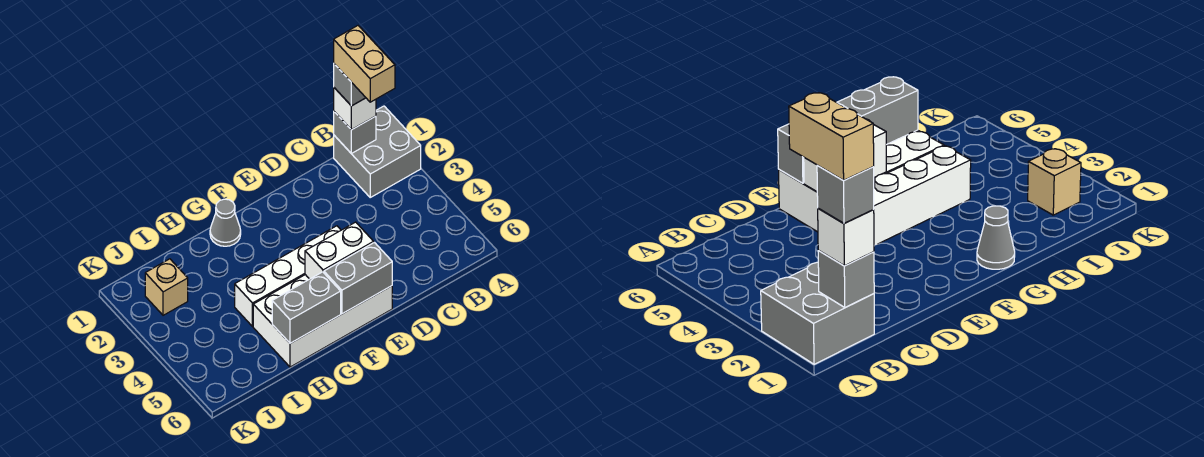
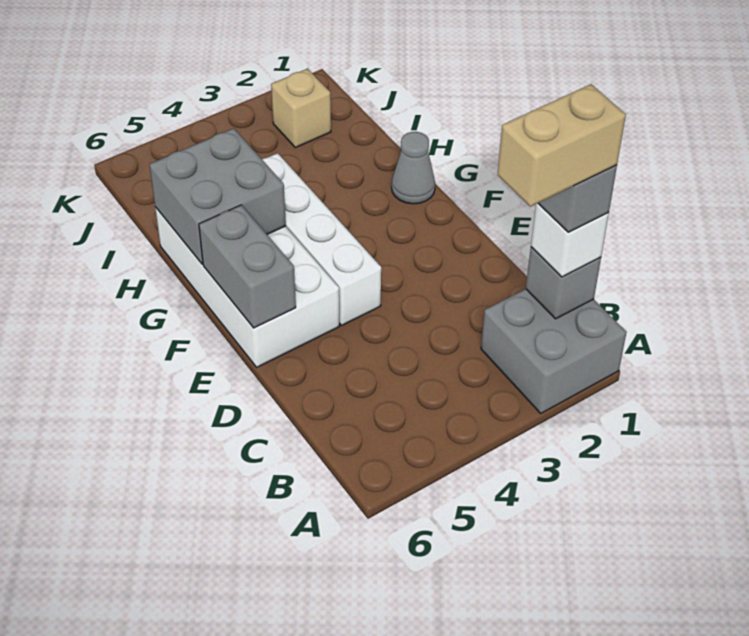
white 1x2 brick [305,222,374,279] -> none
grey 1x2 brick [272,272,341,343] -> grey 2x2 brick [150,128,286,264]

